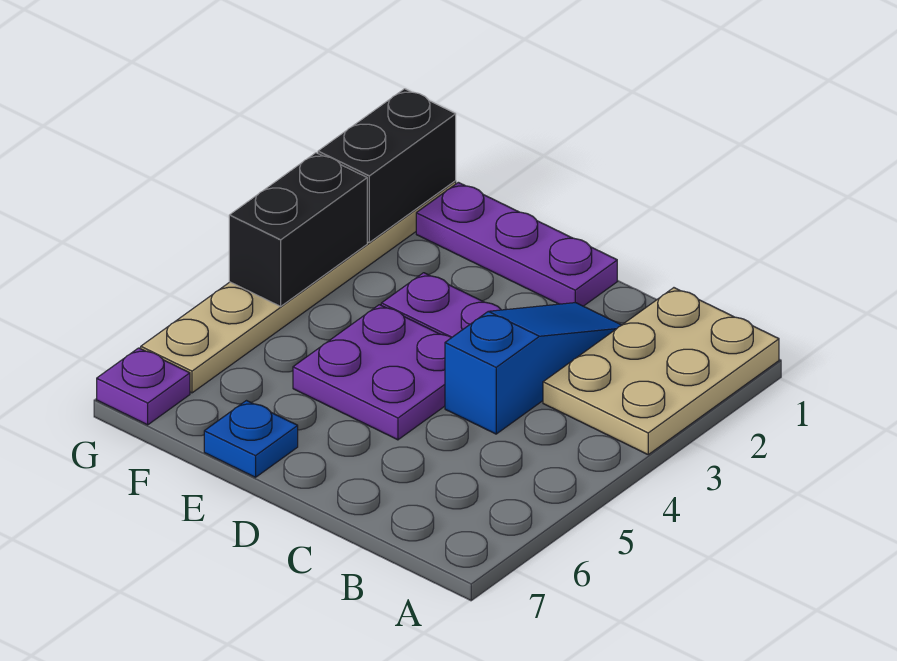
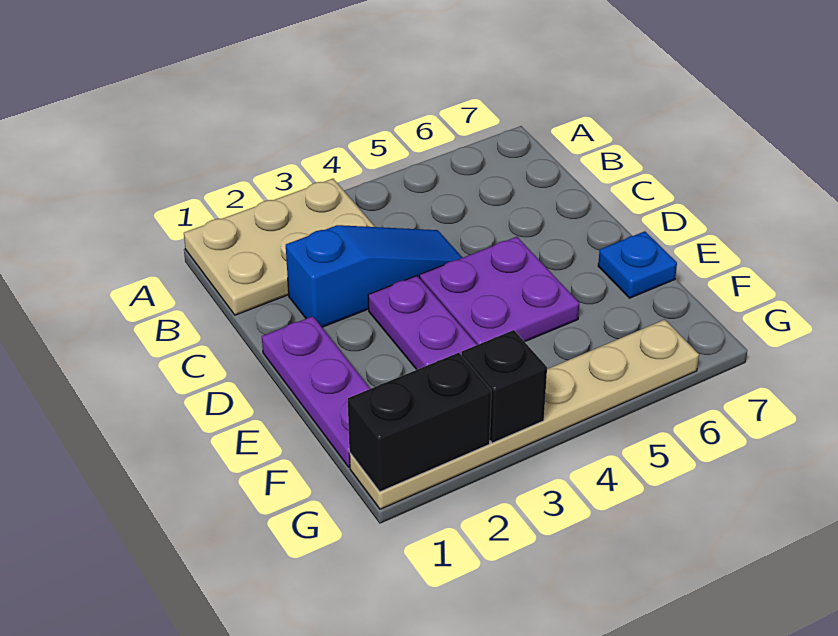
blue 1x3 slope [445,303,621,434] -> blue 1x3 slope turned to [286,225,463,327]
black 1x2 brick [229,153,367,306] -> black 1x1 brick [462,330,547,443]
purple 1x1 plate [97,348,190,425] -> none

